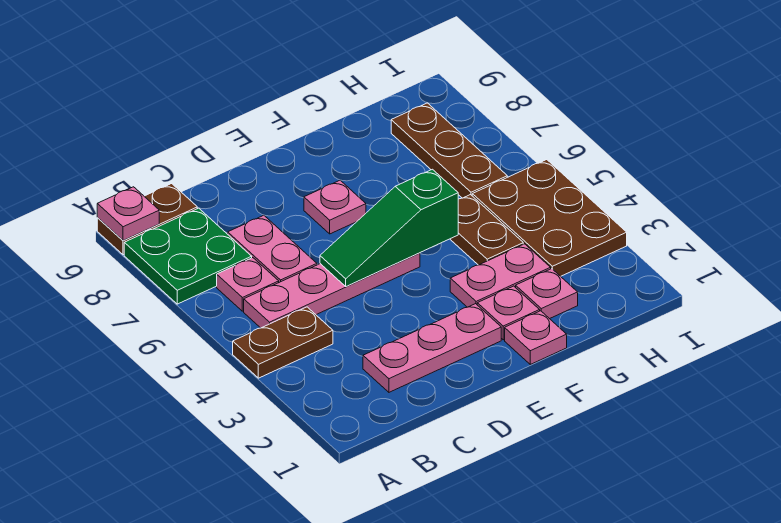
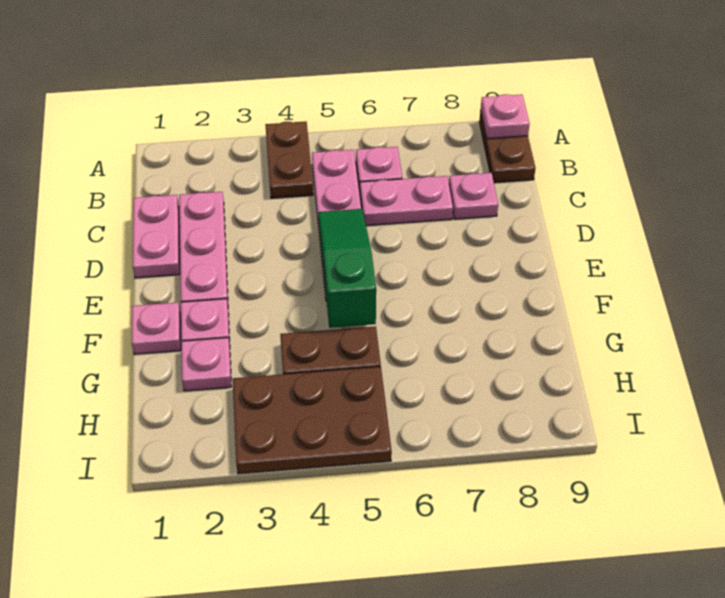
green 2x2 plate [124,208,252,304] -> none
pink 1x1 plate [304,180,366,234] -> pink 1x1 plate moved to [449,173,498,219]
pink 1x2 plate [450,244,551,307] -> pink 1x2 plate moved to [133,195,180,278]
brown 1x3 plate [391,103,507,198] -> none

